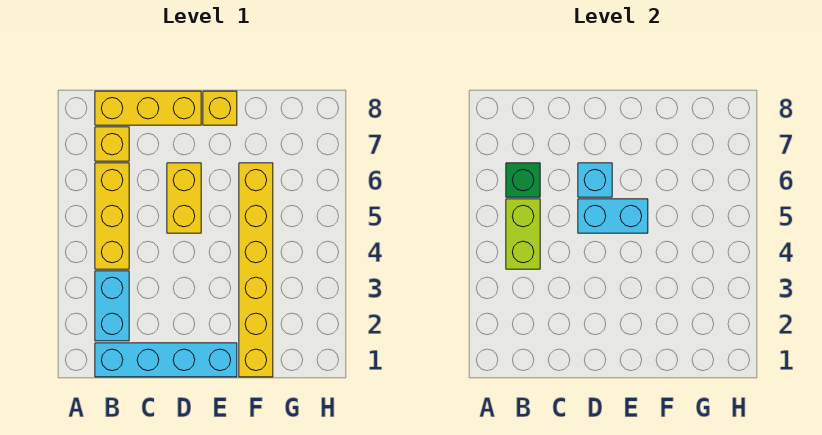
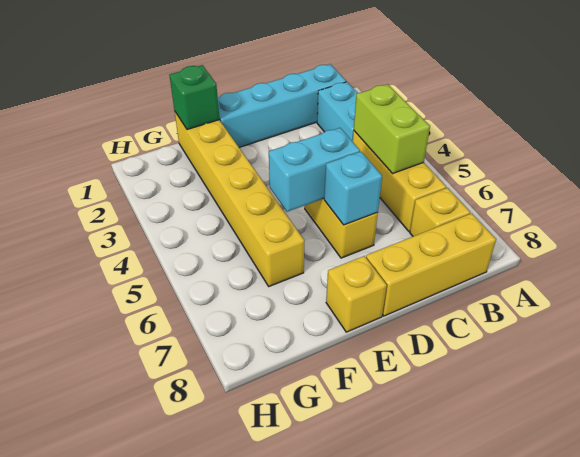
green 1x1 brick [506,163,540,197] -> green 1x1 brick moved to [169,65,219,130]

